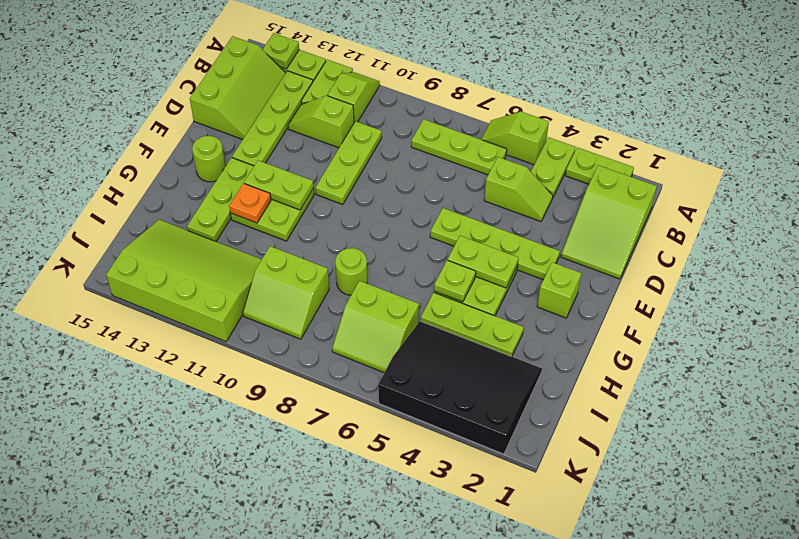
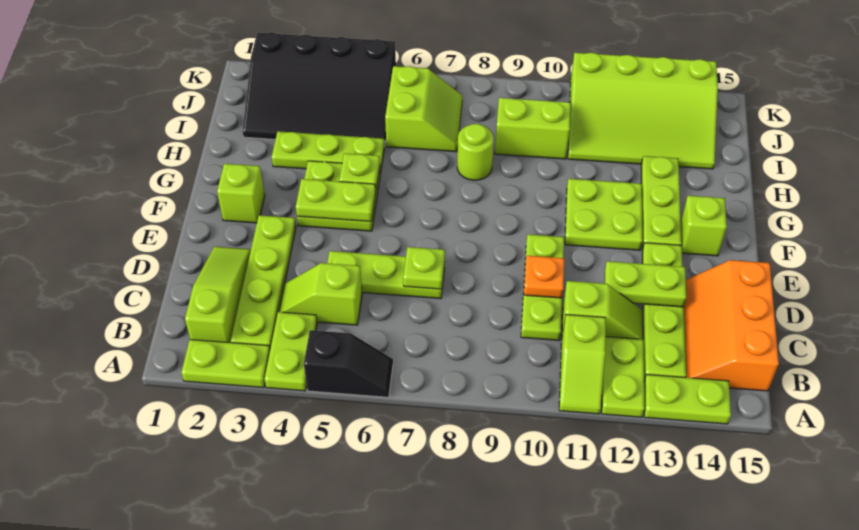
lime 1x2 slope [481,112,549,165] -> black 1x2 slope [304,330,393,397]
lime 1x1 plate [263,33,299,69] -> lime 1x1 plate moved to [403,247,445,289]
lime 2x3 slope [561,165,657,279] -> lime 1x3 slope [185,247,251,343]
lime 1x3 plate [411,119,507,175] -> lime 1x3 plate moved to [327,251,445,299]
lime 2x3 slope [190,36,286,140] -> orange 2x3 slope [684,260,779,391]
lime 1x4 plate [430,208,560,280] -> lime 1x4 plate turned to [231,215,296,349]
lime 1x2 plate [244,160,313,210] -> lime 1x2 plate moved to [605,261,686,307]
lime 1x1 round brick [192,136,225,182] -> lime 1x1 brick [681,196,727,256]
orange 1x1 plate [229,183,271,223] -> orange 1x1 plate moved to [524,256,564,298]
lime 2x2 slope [332,281,419,373] -> lime 2x2 slope turned to [385,66,462,152]

